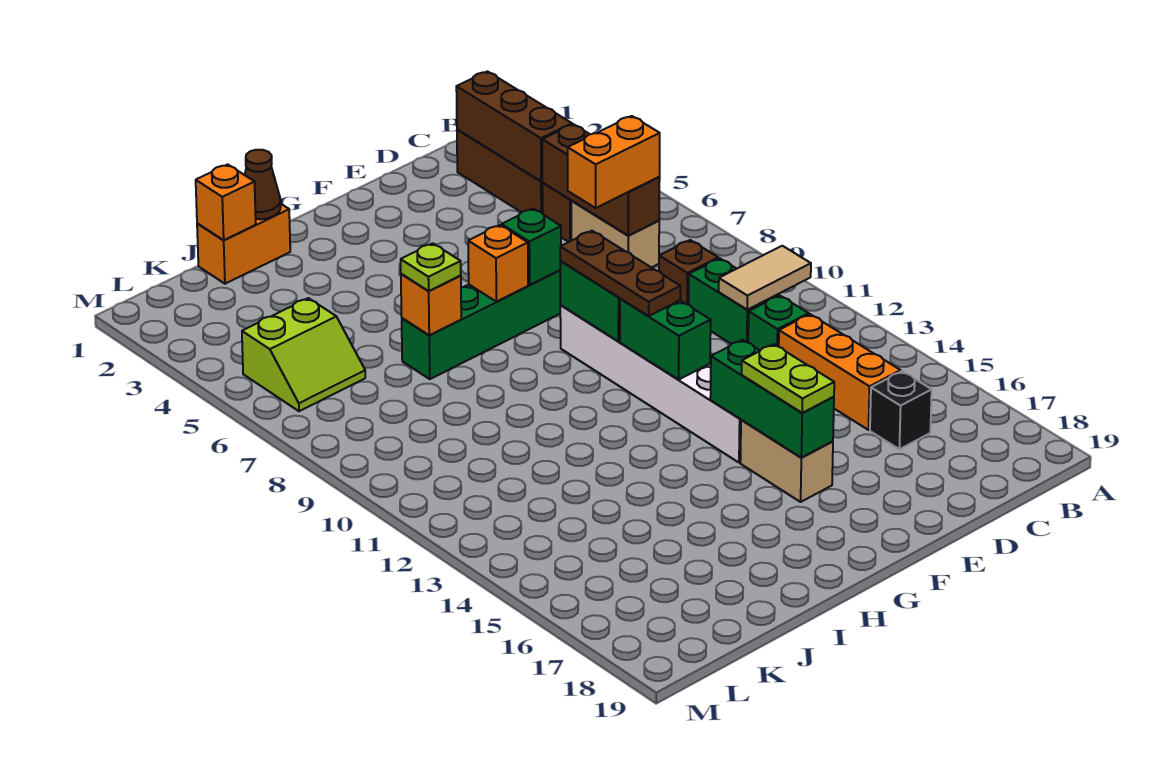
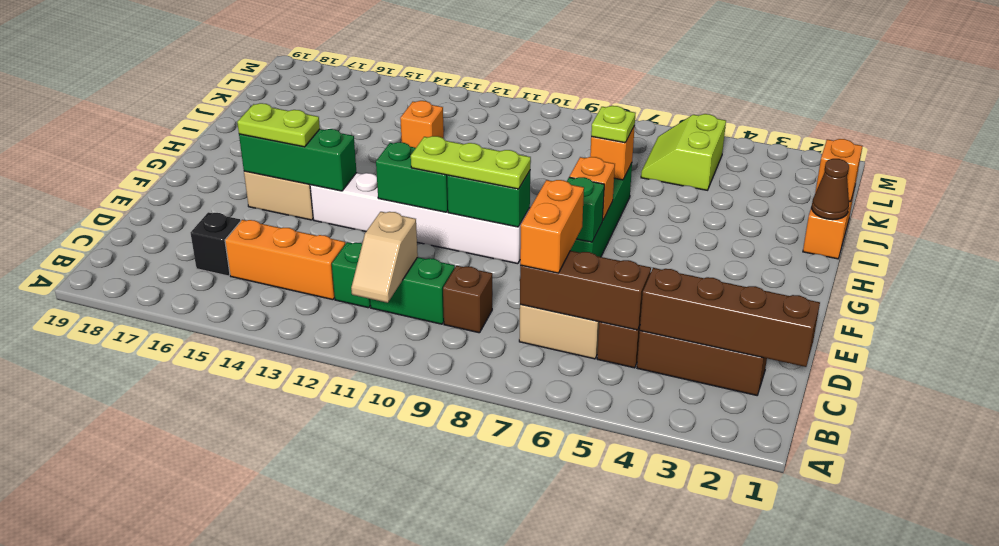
tan 1x2 tile [719,246,811,310] -> tan 1x2 slope [351,212,418,303]
brown 1x3 brick [456,71,572,181] -> brown 1x4 brick [640,268,820,367]
brown 1x3 plate [560,231,680,316] -> lime 1x3 plate [411,136,531,189]
none -> orange 1x1 brick [400,101,444,148]

